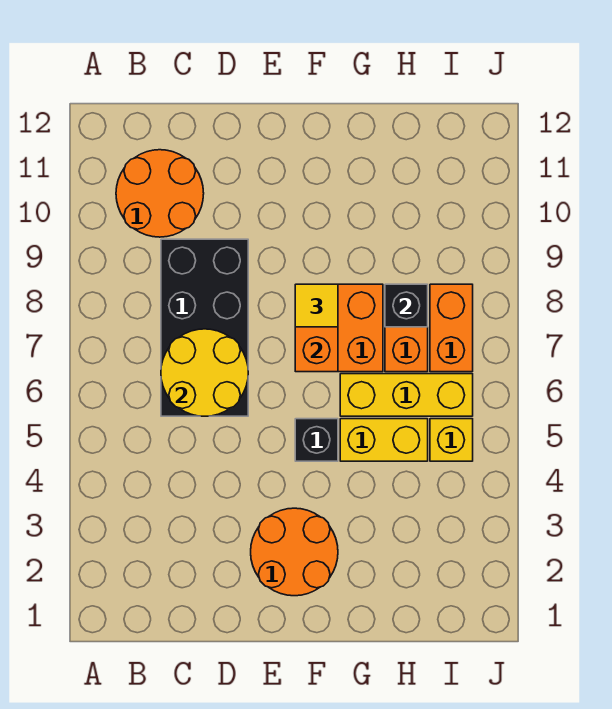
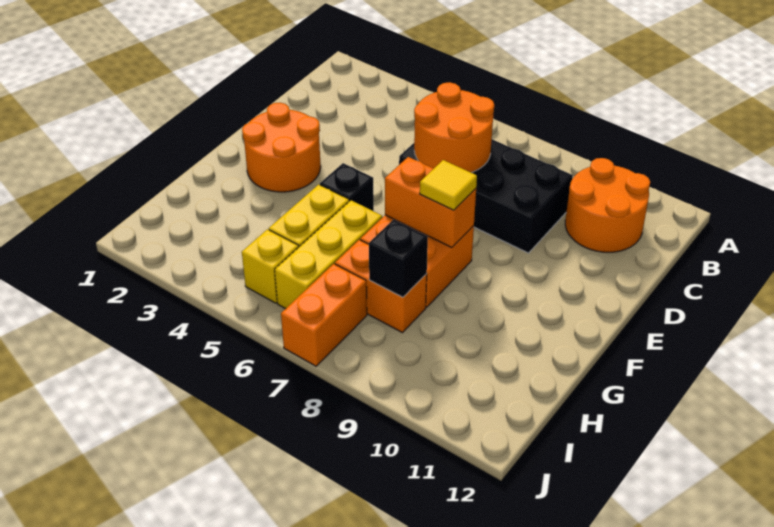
yellow 2x2 round brick [161,329,248,416] -> orange 2x2 round brick [414,82,494,173]
orange 1x2 brick [430,284,473,372] -> orange 1x2 brick turned to [281,264,367,366]

